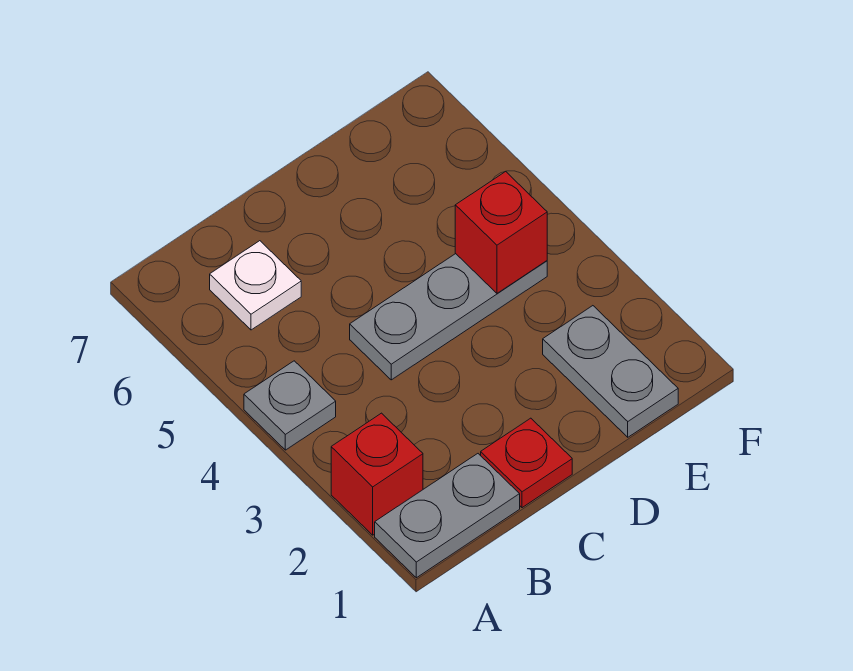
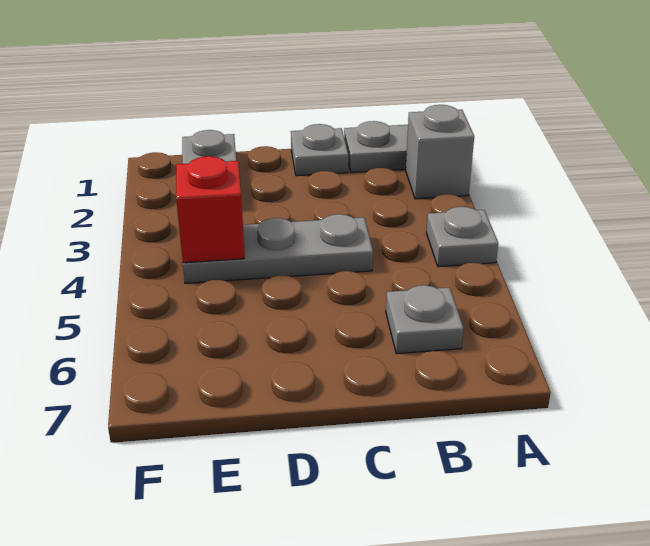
red 1x1 brick [331,413,423,535] -> grey 1x1 brick [406,105,474,199]
white 1x1 plate [210,241,301,330] -> grey 1x1 plate [386,285,464,354]
red 1x1 plate [481,418,572,508] -> grey 1x1 plate [291,124,348,176]

